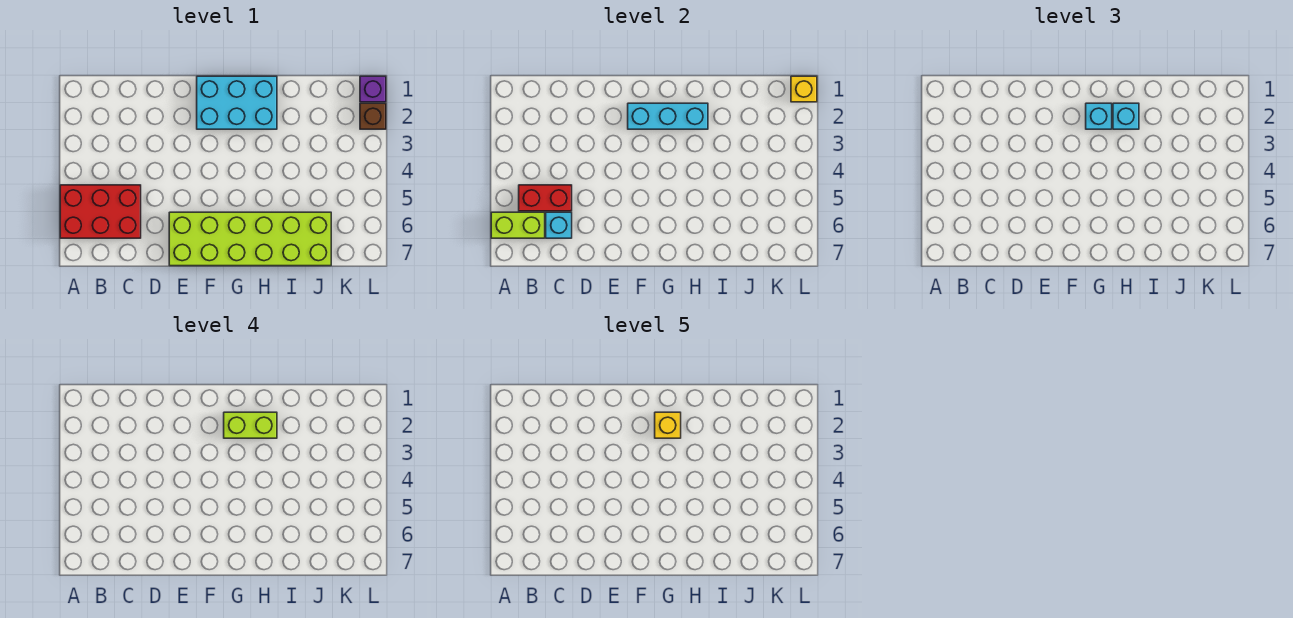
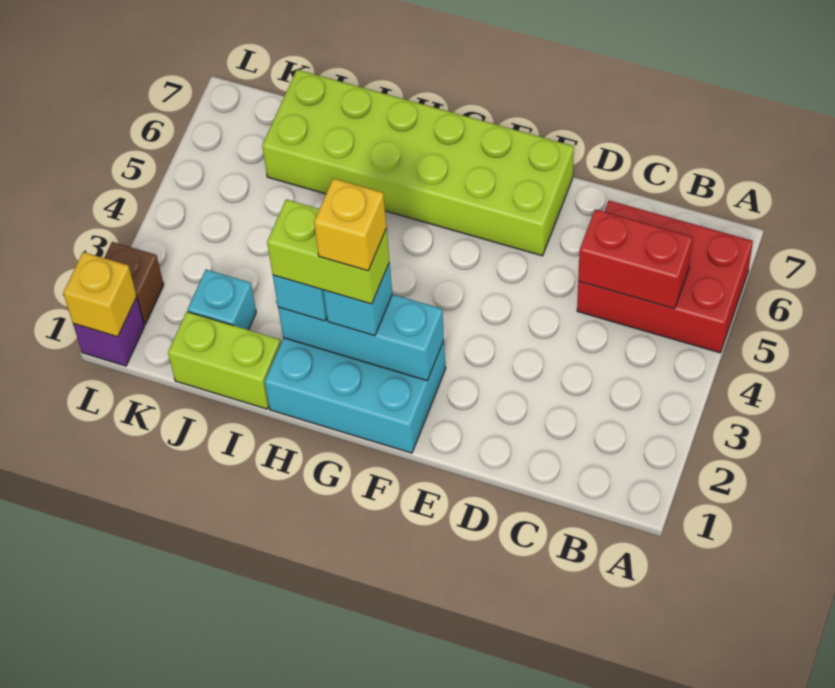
lime 1x2 brick [491,212,545,238] -> lime 1x2 brick moved to [168,312,281,409]
cyan 1x1 brick [546,212,572,238] -> cyan 1x1 brick moved to [188,270,256,330]

